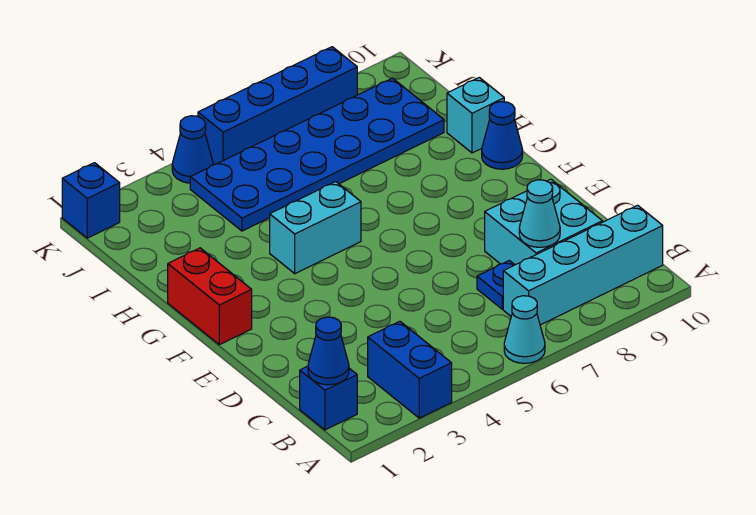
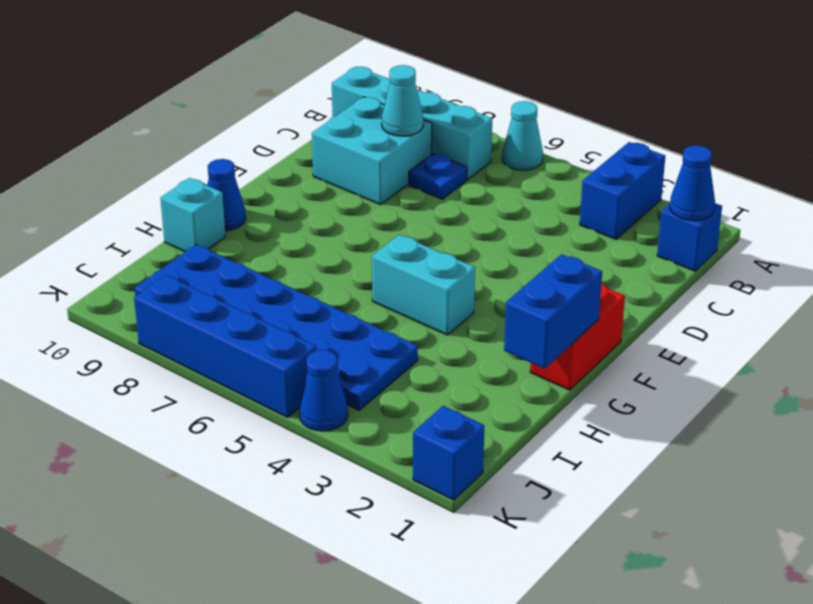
none -> blue 1x2 brick [504,254,602,369]

